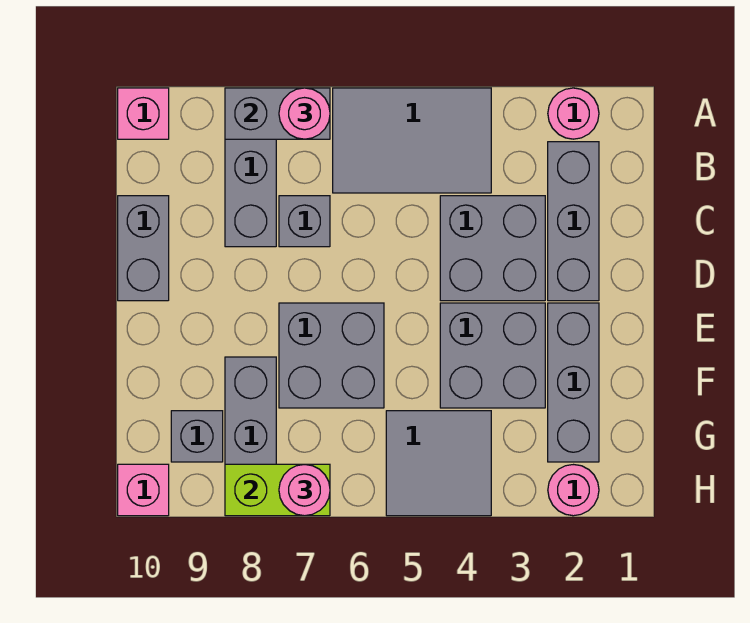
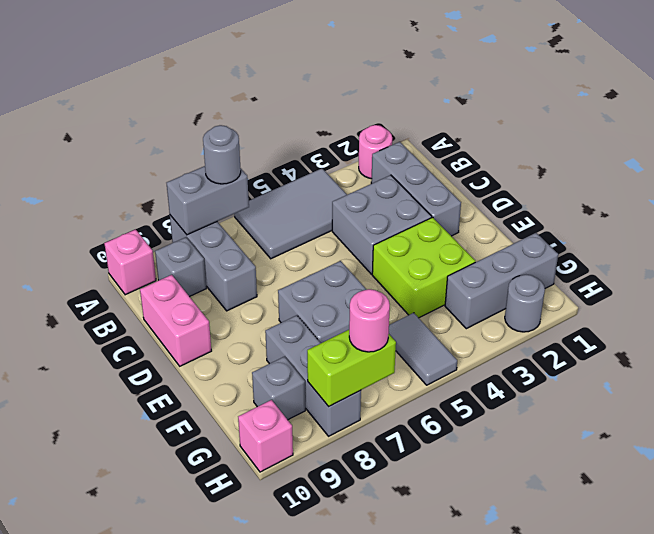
pink 1x1 round brick [279,88,330,139] -> grey 1x1 round brick [203,125,241,184]
grey 1x1 brick [279,196,330,247] -> grey 1x1 brick moved to [155,237,206,297]
grey 1x2 brick [118,196,169,301] -> pink 1x2 brick [140,275,211,366]
grey 1x3 brick [548,303,599,462] -> grey 1x3 brick turned to [445,233,558,329]
grey 2x2 brick [440,303,545,408] -> lime 2x2 brick [372,217,475,318]
grey 2x2 tile [386,411,491,516] -> grey 1x2 tile [389,313,457,385]
pink 1x1 round brick [548,465,599,516] -> grey 1x1 round brick [505,275,545,332]

